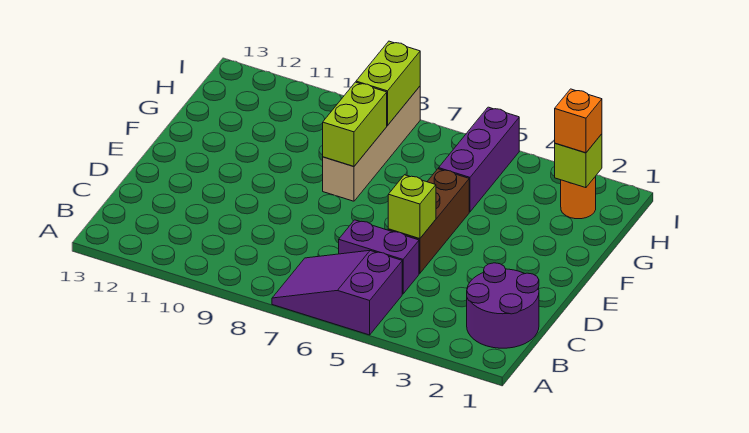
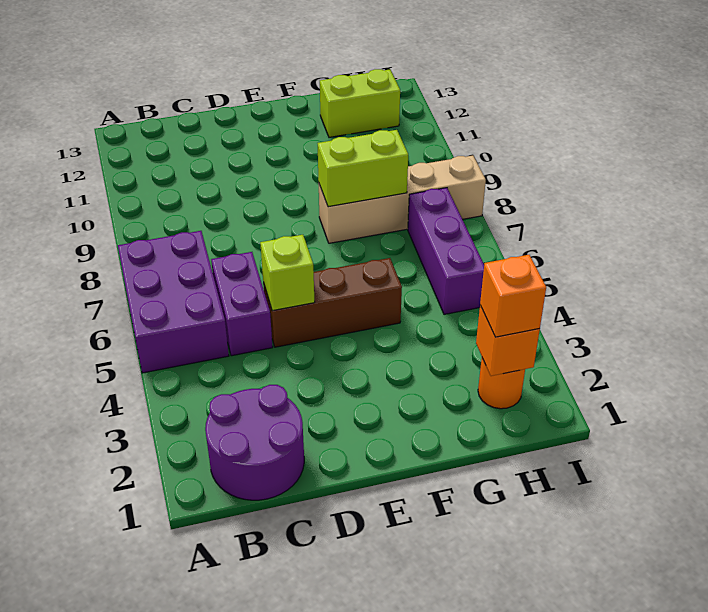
purple 2x3 slope [272,251,402,335] -> purple 2x3 brick [118,231,229,373]
purple 1x3 brick [439,107,519,212] -> purple 1x3 brick turned to [408,188,484,314]
lime 1x1 brick [555,134,602,188] -> orange 1x1 brick [476,305,540,376]
lime 1x2 brick [356,41,420,125] -> lime 1x2 brick moved to [320,69,400,137]

